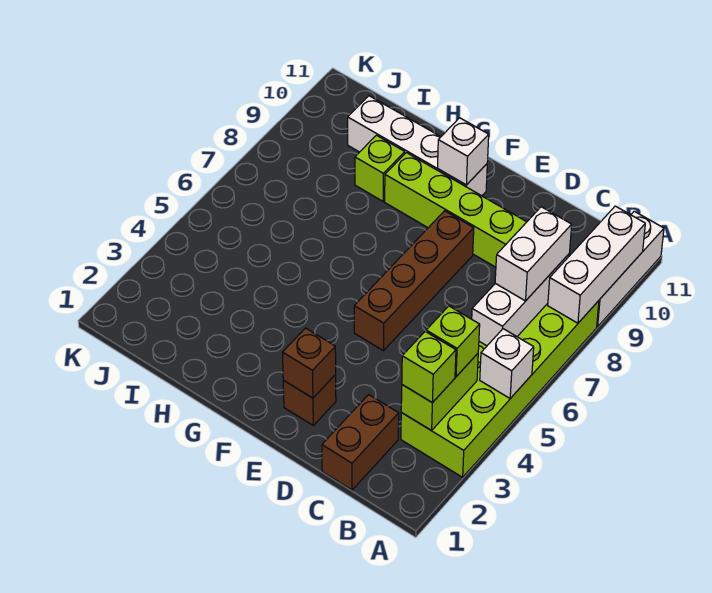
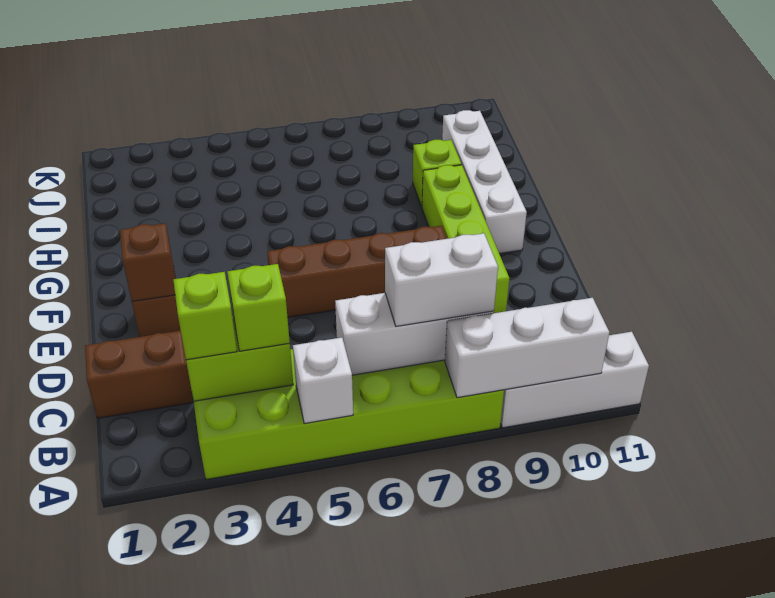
white 1x1 brick [438,118,489,185] -> none

